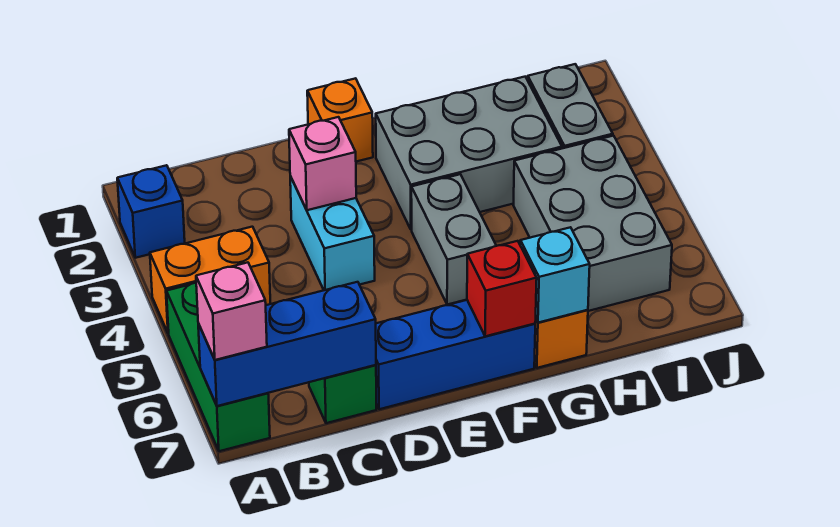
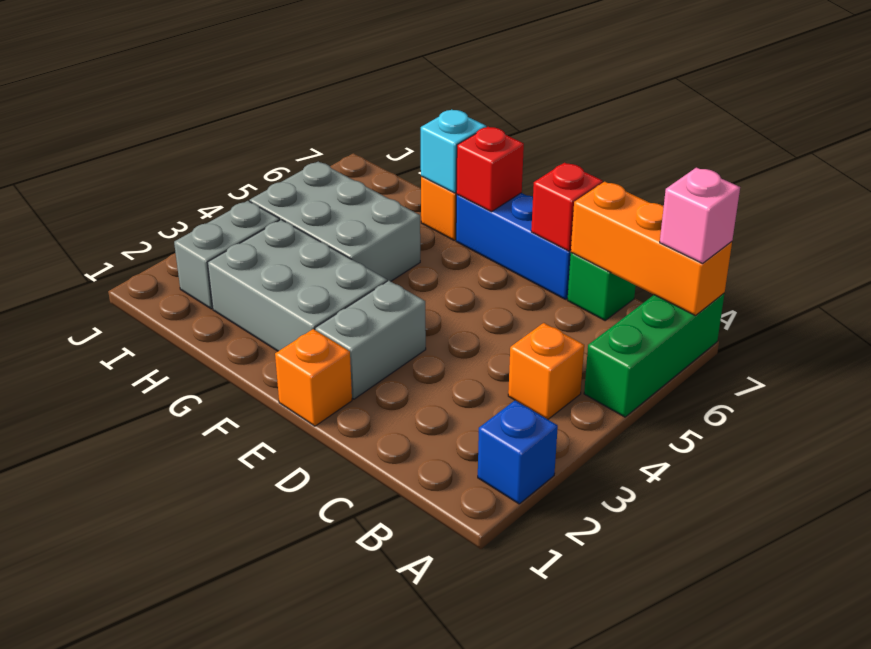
orange 1x2 brick [150,227,270,334] -> orange 1x1 brick [508,323,584,419]
blue 1x3 brick [198,282,376,406] -> orange 1x3 brick [571,182,732,316]
cyan 1x2 brick [290,176,375,290] -> none
pink 1x1 brick [289,117,356,210] -> none
none -> red 1x1 brick [531,163,603,251]
grey 1x2 brick [411,174,496,305] -> grey 1x2 brick moved to [315,281,426,399]
grey 2x3 brick [513,136,672,311] -> grey 2x3 brick turned to [250,162,420,281]

